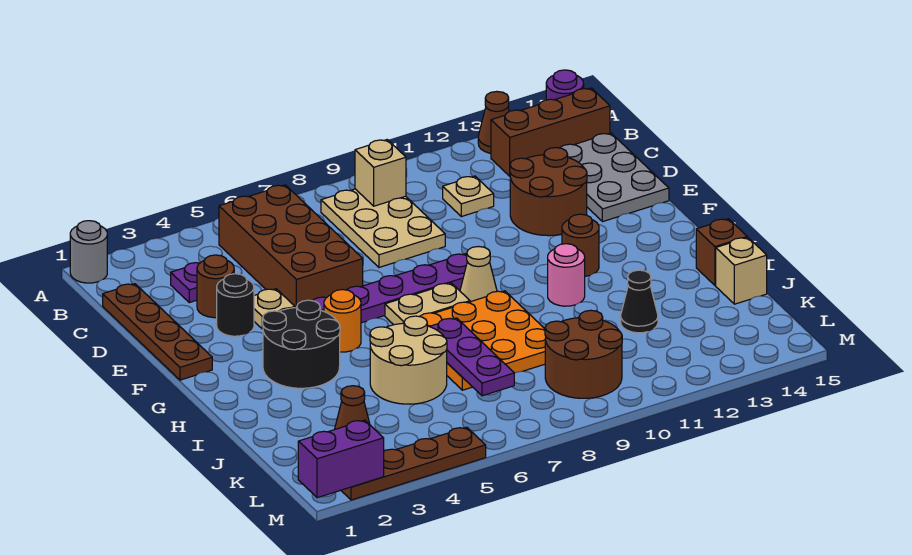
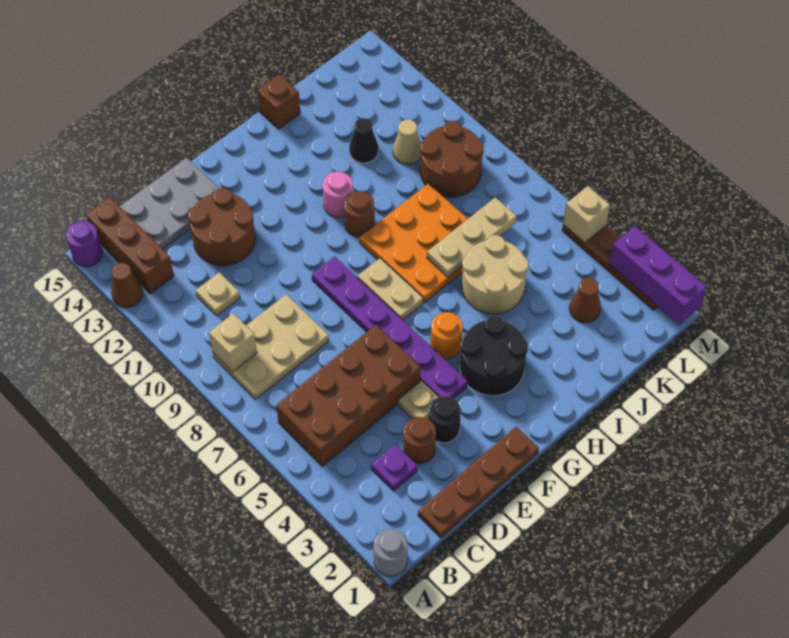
tan 1x1 cone [460,247,497,302] -> tan 1x1 cone moved to [393,120,421,164]
brown 1x1 round brick [562,214,599,276] -> brown 1x1 round brick moved to [344,191,375,237]
purple 1x3 plate [430,318,514,396] -> tan 1x3 plate [427,197,517,277]
tan 1x1 brick [716,237,767,304] -> tan 1x1 brick moved to [563,186,610,243]
purple 1x2 brick [298,420,384,498] -> purple 1x3 brick [609,226,706,325]

